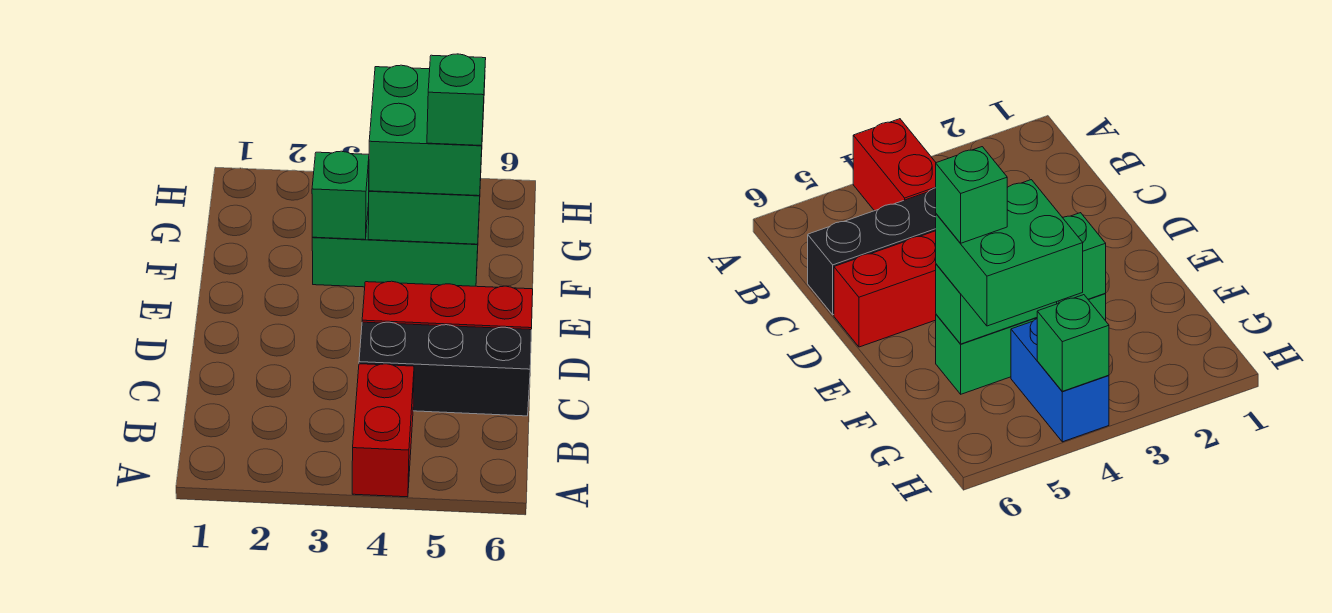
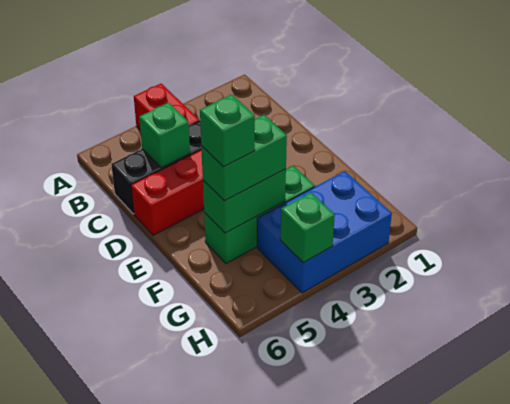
green 1x1 brick [312,151,369,240] -> green 1x1 brick moved to [139,103,190,168]
green 2x2 brick [369,65,485,196] -> green 1x2 brick [201,115,287,201]
blue 1x2 brick [1011,319,1109,442] -> blue 2x3 brick [257,171,392,293]

